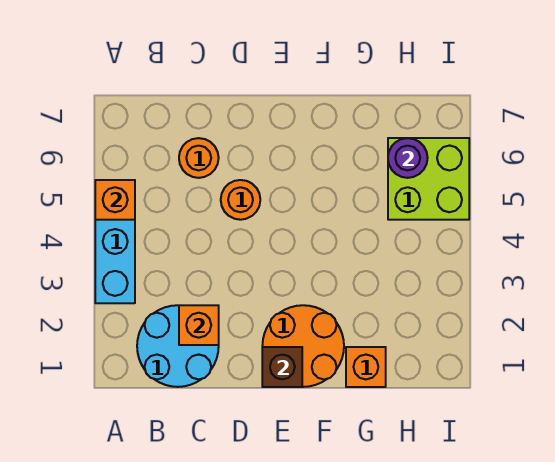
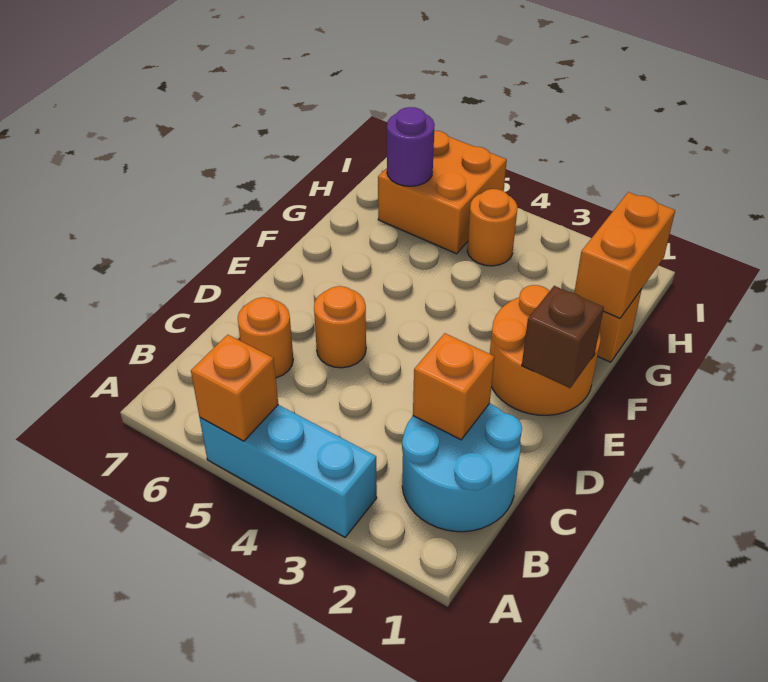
none -> orange 1x2 brick [574,192,675,318]
none -> orange 1x1 round brick [467,189,517,266]
lime 2x2 brick [388,138,469,220] -> orange 2x2 brick [378,131,507,254]

